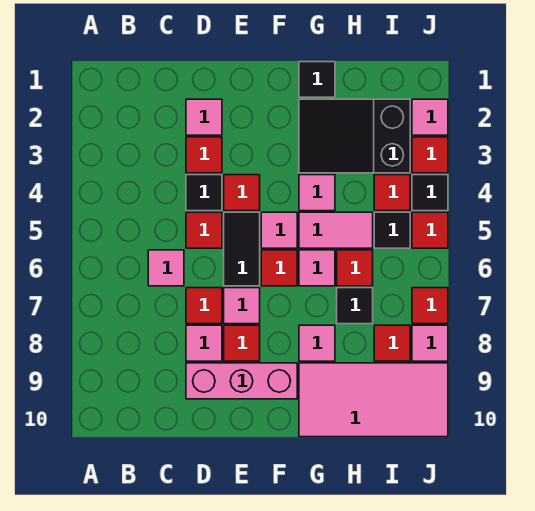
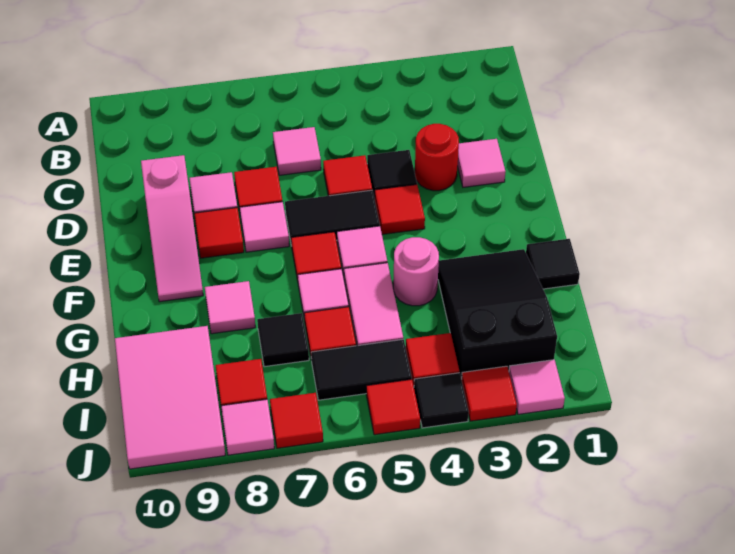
red 1x1 tile [186,137,222,173] -> red 1x1 round brick [415,124,459,191]
pink 1x3 brick [186,363,297,399] -> pink 1x3 slope [141,155,203,302]
pink 1x1 tile [299,175,335,211] -> pink 1x1 round brick [393,237,439,306]
pink 2x4 tile [299,363,448,437] -> pink 2x3 tile [115,326,225,469]
black 1x1 tile [374,212,410,248] -> black 1x2 tile [311,339,412,400]

